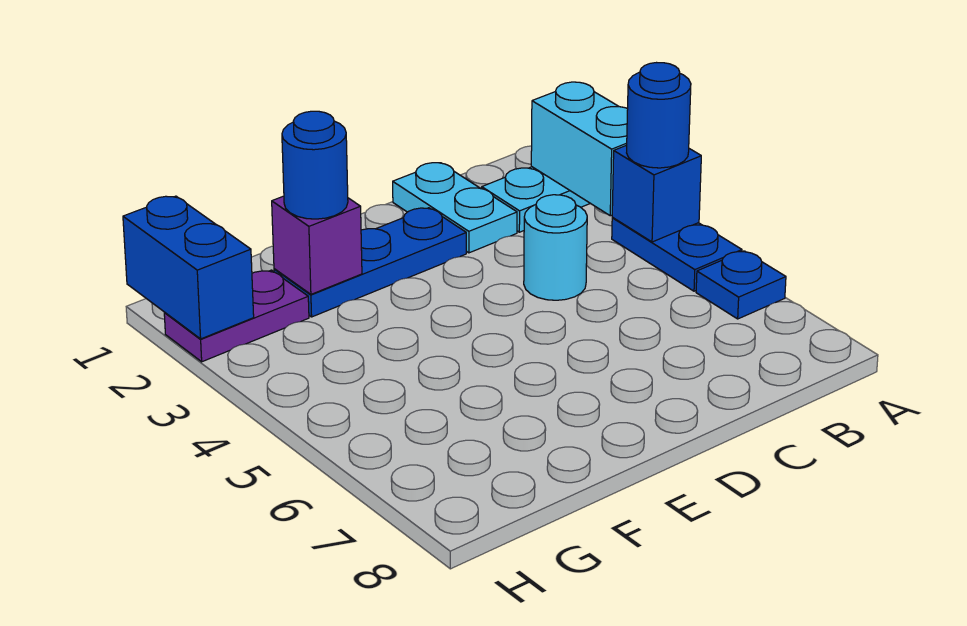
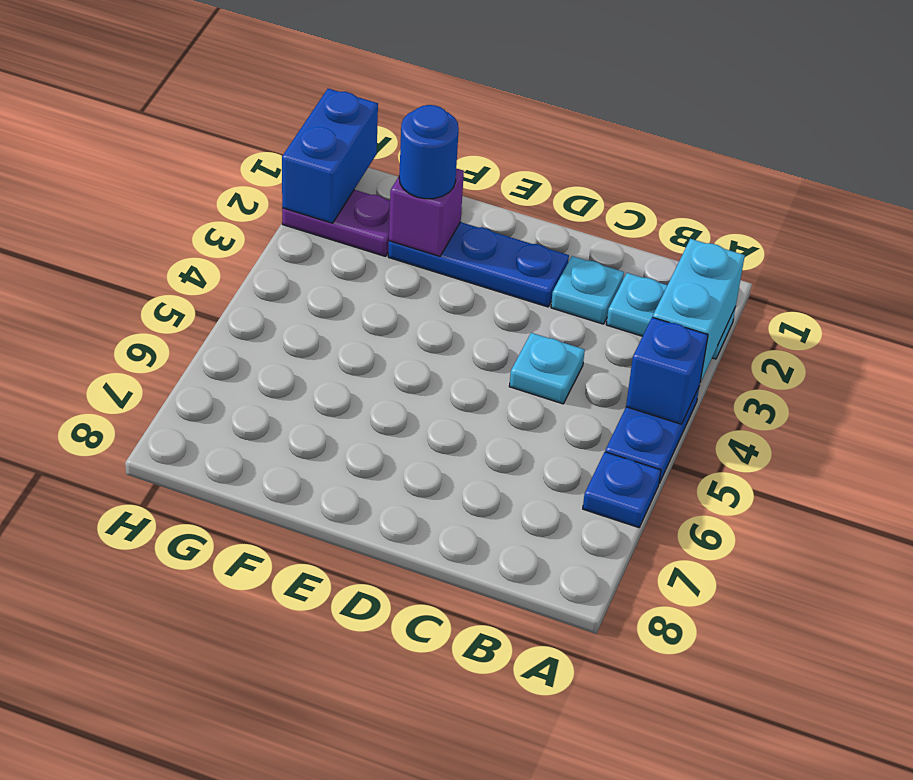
blue 1x1 round brick [627,63,691,168] -> none
cyan 1x2 plate [393,163,517,253] -> cyan 1x1 plate [551,256,624,324]
cyan 1x1 round brick [524,195,587,300] -> cyan 1x1 plate [509,333,585,404]

